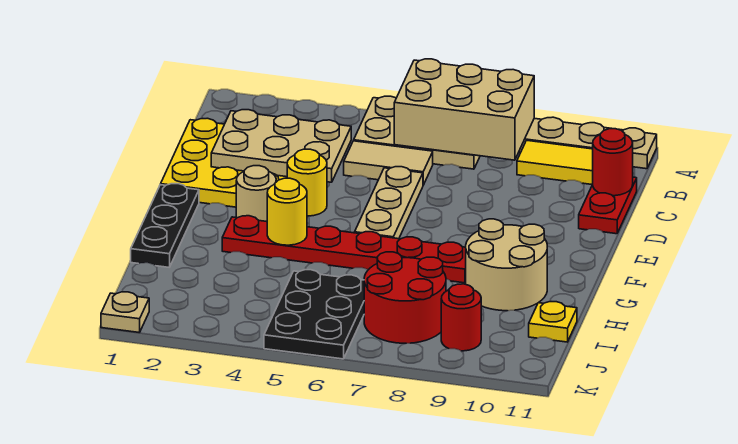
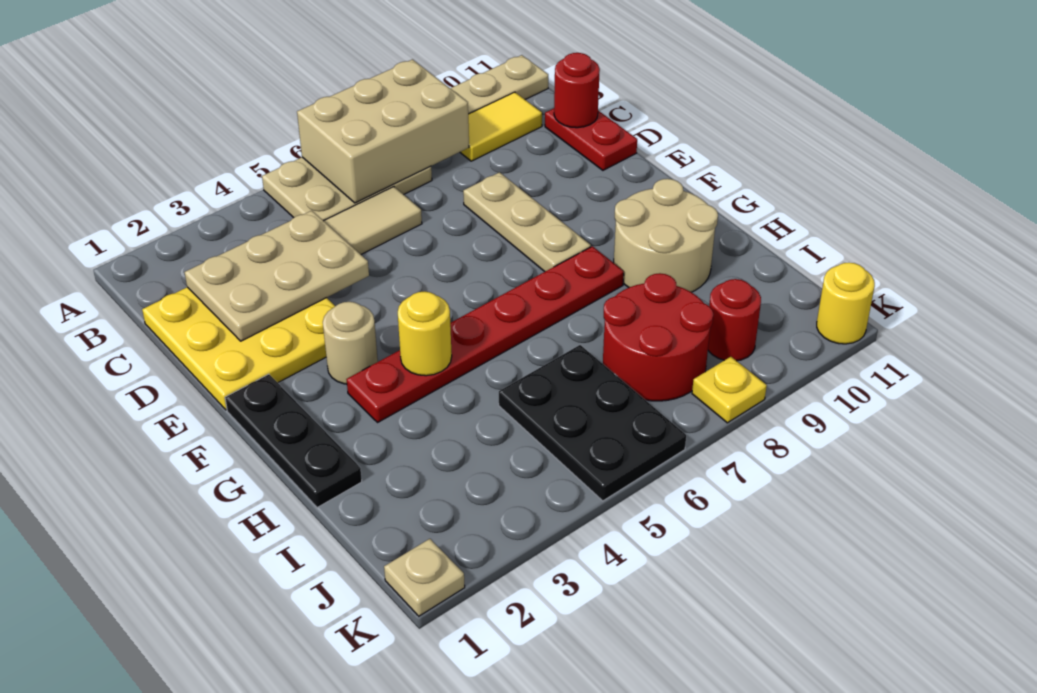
tan 1x3 plate [355,167,423,239] -> tan 1x3 plate moved to [463,172,591,272]
yellow 1x1 round brick [287,149,327,216] -> yellow 1x1 round brick moved to [817,262,875,344]
yellow 1x1 plate [529,302,577,342] -> yellow 1x1 plate moved to [692,357,767,423]

